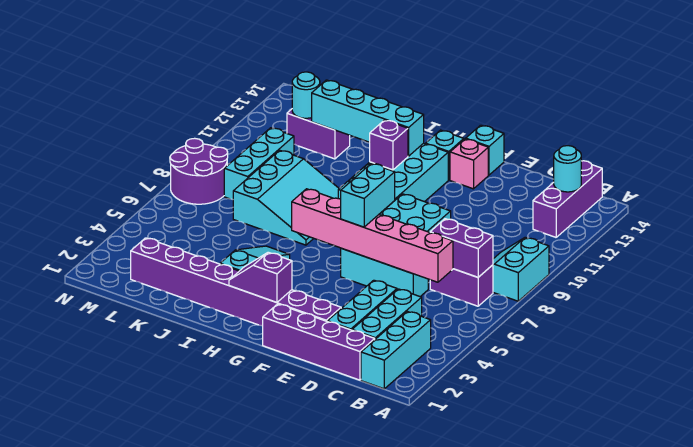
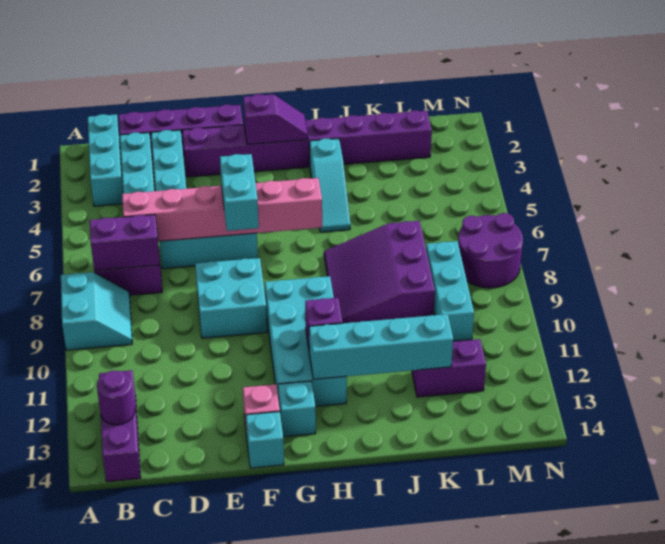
cyan 1x1 round brick [554,146,581,192] -> purple 1x1 round brick [97,371,135,425]
cyan 3x3 slope [233,150,339,245] -> purple 3x3 slope [324,221,435,323]
cyan 1x1 round brick [292,72,320,118] -> none

